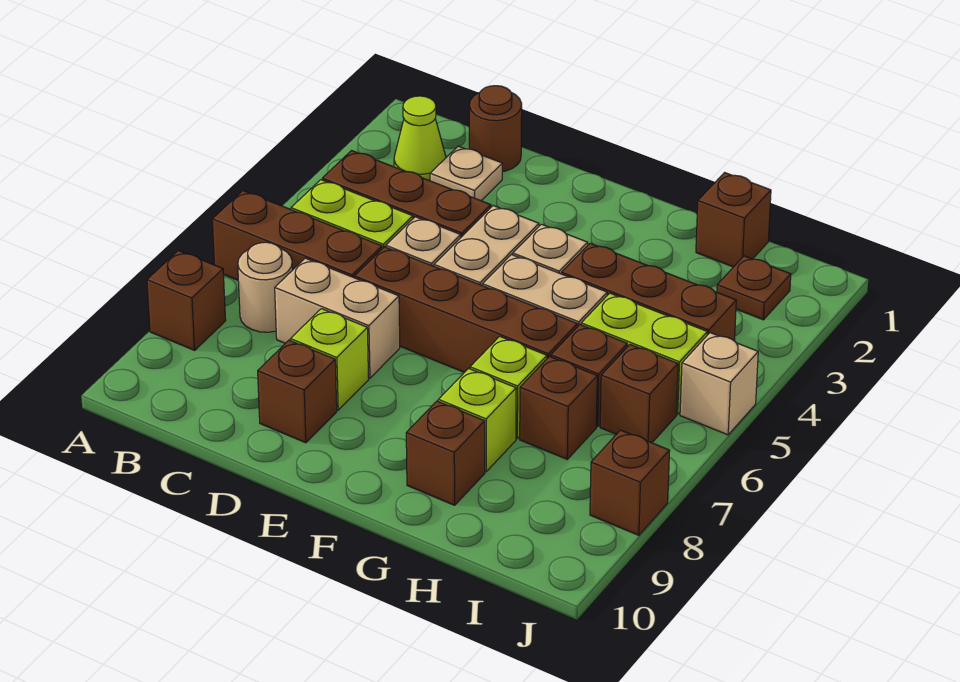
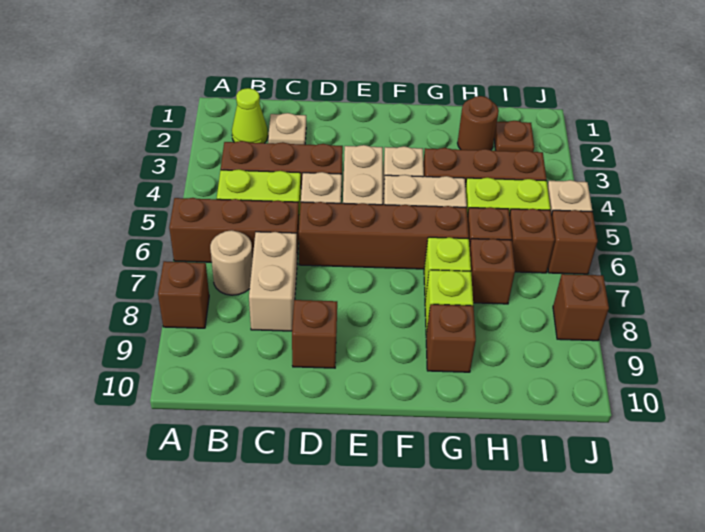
brown 1x1 round brick [469,86,522,172] -> brown 1x1 round brick moved to [458,96,499,150]
tan 1x2 brick [275,258,400,378] -> tan 1x2 brick turned to [249,232,297,331]
lime 1x1 brick [290,309,369,410] -> none
brown 1x1 brick [696,173,771,267] -> brown 1x1 brick moved to [548,210,598,274]

